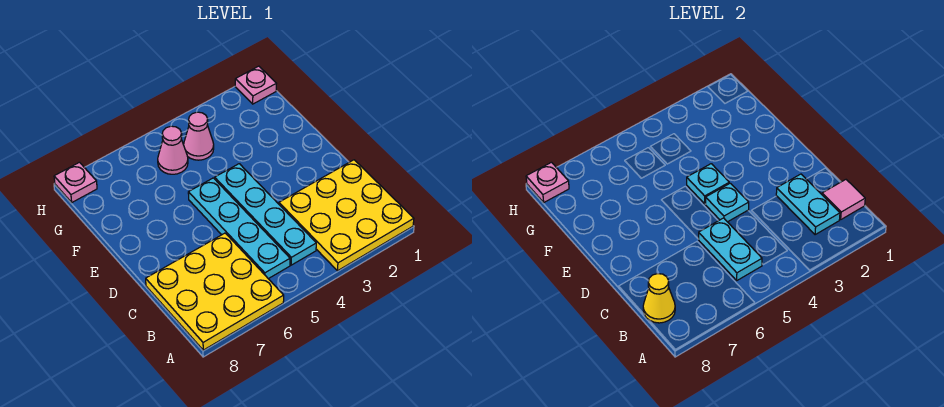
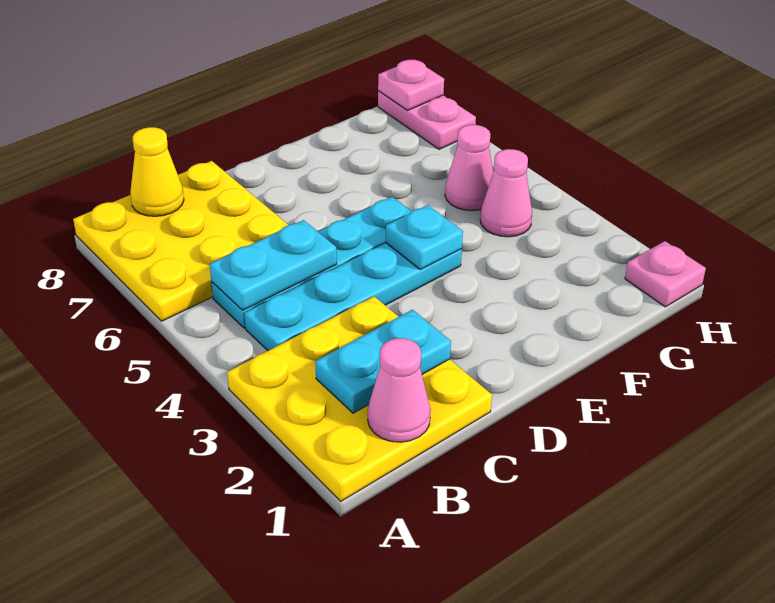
pink 1x1 tile [822,180,865,219] -> pink 1x1 cone [368,338,431,442]
cyan 1x1 plate [705,183,749,222] -> none
pink 1x1 plate [54,162,97,202] -> pink 1x2 plate [378,91,476,149]

